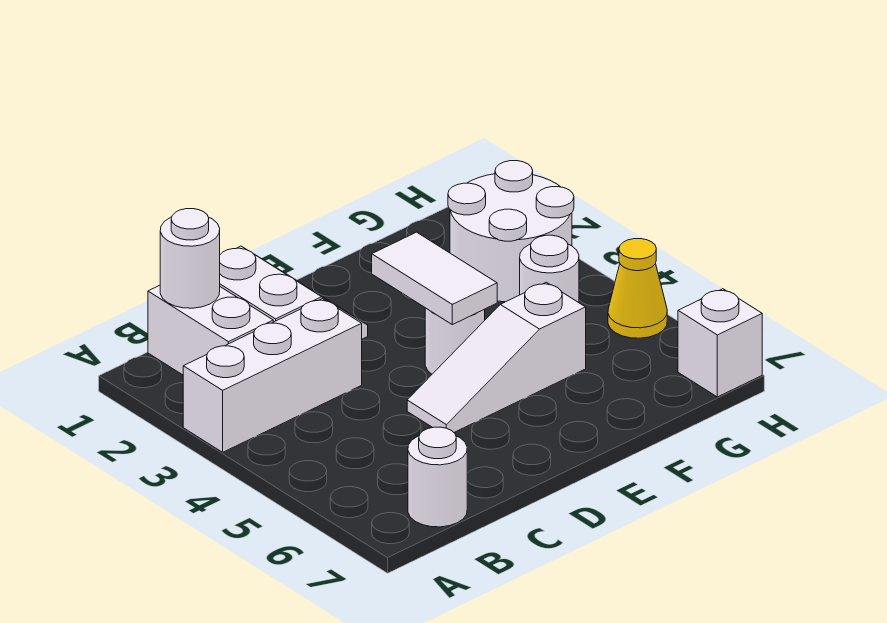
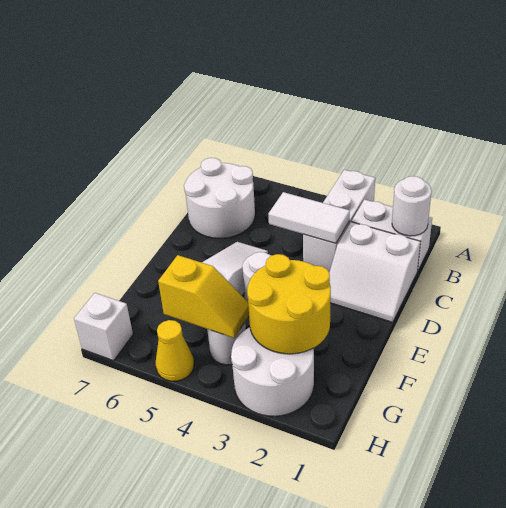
white 1x1 round brick [408,427,467,527] -> white 2x2 round brick [184,158,255,238]
white 1x2 tile [372,232,497,325] -> white 1x2 tile moved to [268,192,350,243]
none -> yellow 2x2 round brick [247,254,331,354]
none -> yellow 1x2 slope [158,255,249,338]

